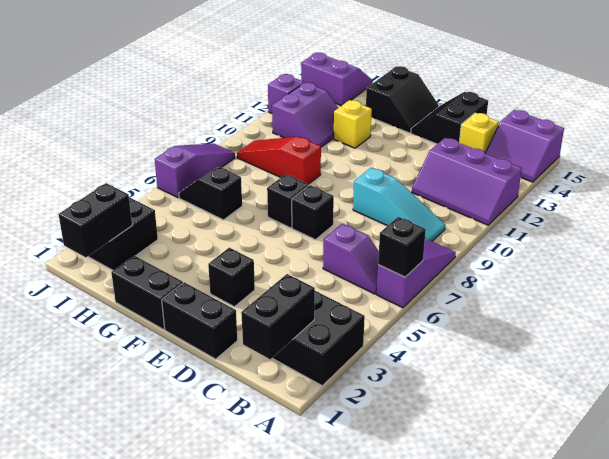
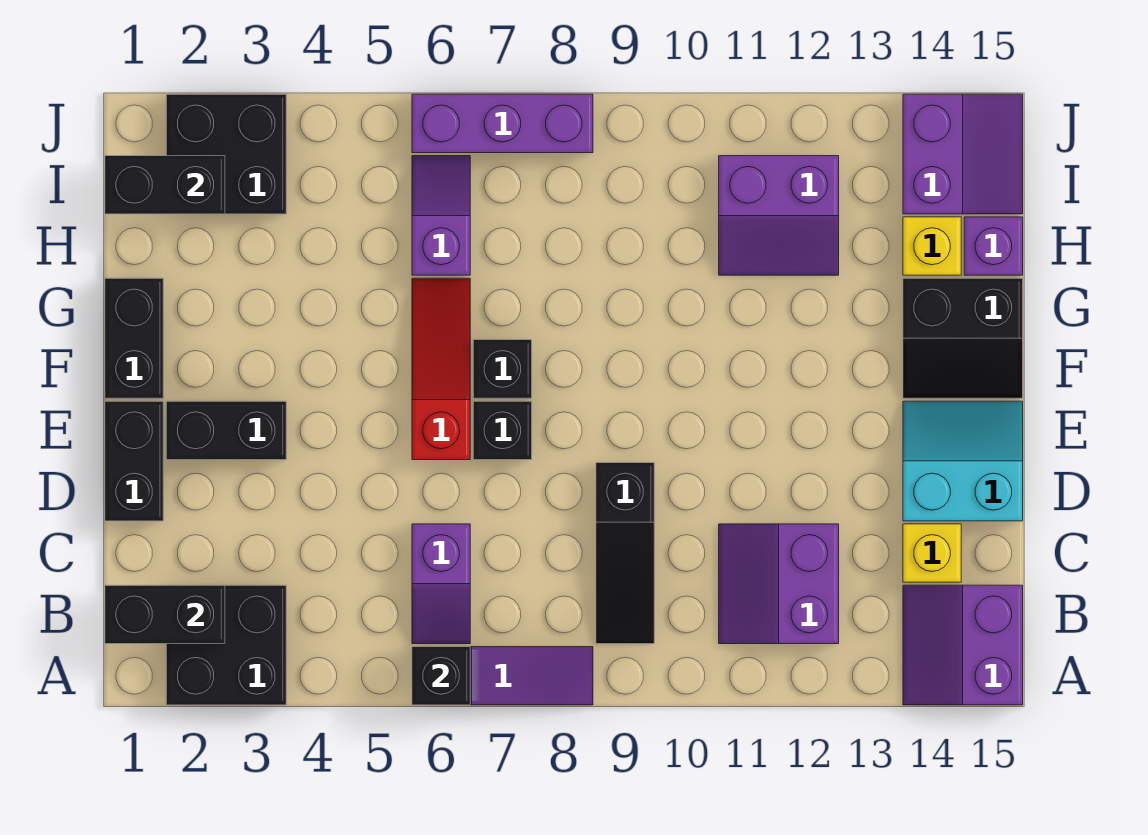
purple 2x3 slope [412,138,522,225] -> purple 2x2 slope [719,524,839,644]
cyan 1x3 slope [353,168,445,241] -> black 1x3 slope [596,463,654,644]
black 2x2 slope [411,92,488,144] -> cyan 2x2 slope [903,401,1023,521]
black 1x1 brick [208,248,255,307] -> black 1x2 brick [166,401,286,460]
red 1x3 slope [237,137,321,184] -> red 1x3 slope moved to [412,278,470,460]
yellow 1x1 brick [334,100,372,148] -> yellow 1x1 brick moved to [903,217,961,275]
black 1x2 slope [179,167,242,220] -> purple 1x2 slope [412,156,470,275]
purple 1x3 slope [155,144,235,198] -> purple 1x3 brick [412,94,593,153]
purple 1x1 brick [268,74,304,113] -> purple 1x1 brick moved to [964,217,1023,275]

